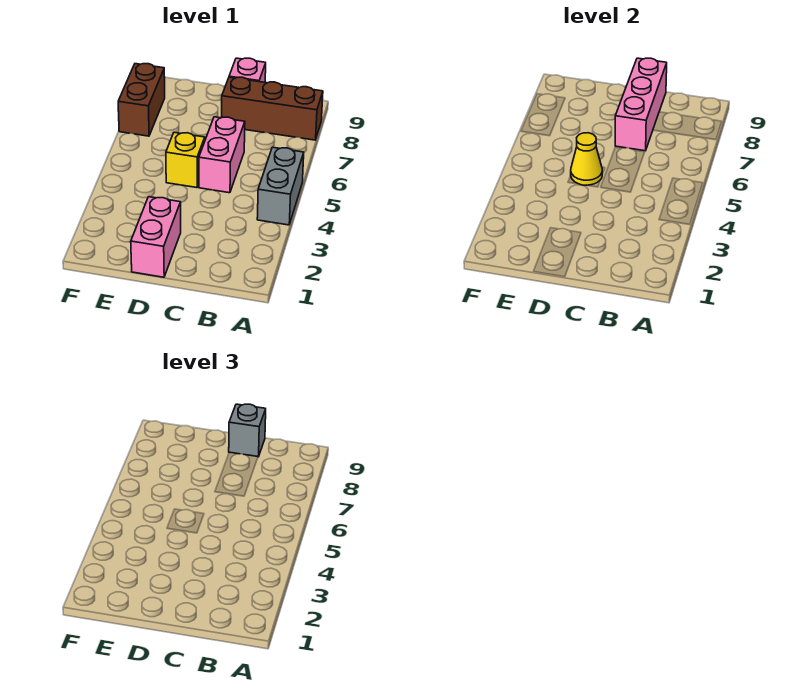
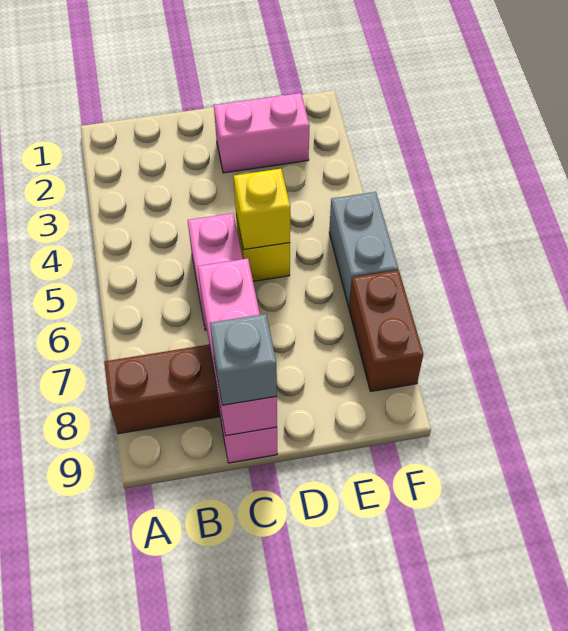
grey 1x2 brick [257,147,304,225] -> grey 1x2 brick moved to [329,192,398,307]
pink 1x2 brick [131,197,181,277] -> pink 1x2 brick turned to [214,93,310,173]
yellow 1x1 cone [571,133,602,185] -> yellow 1x1 brick [234,169,290,250]

